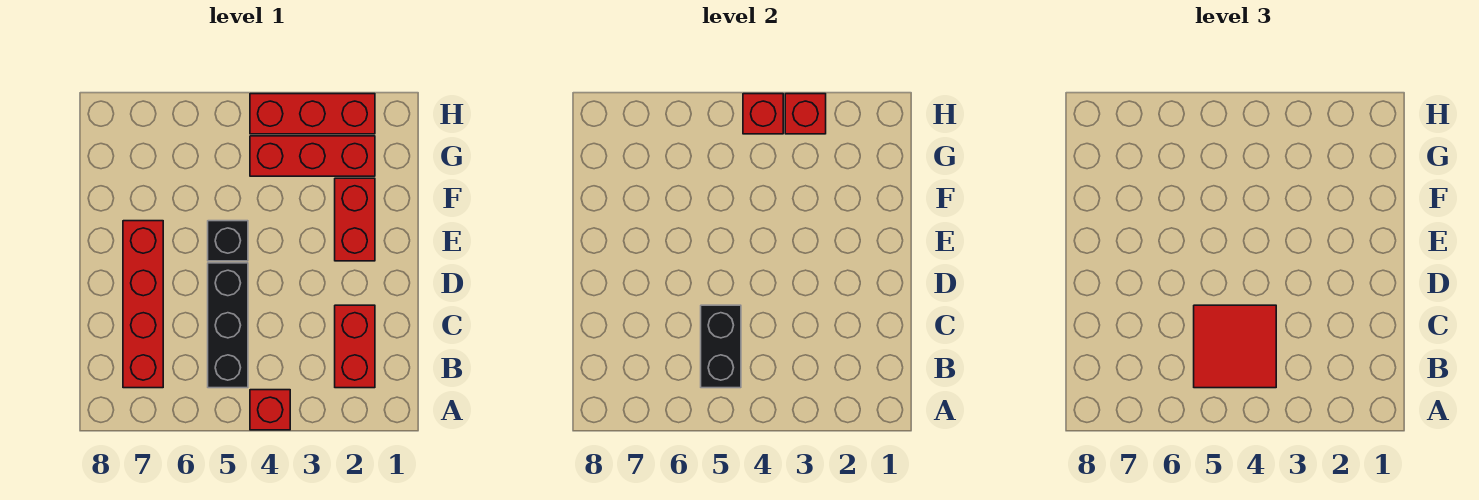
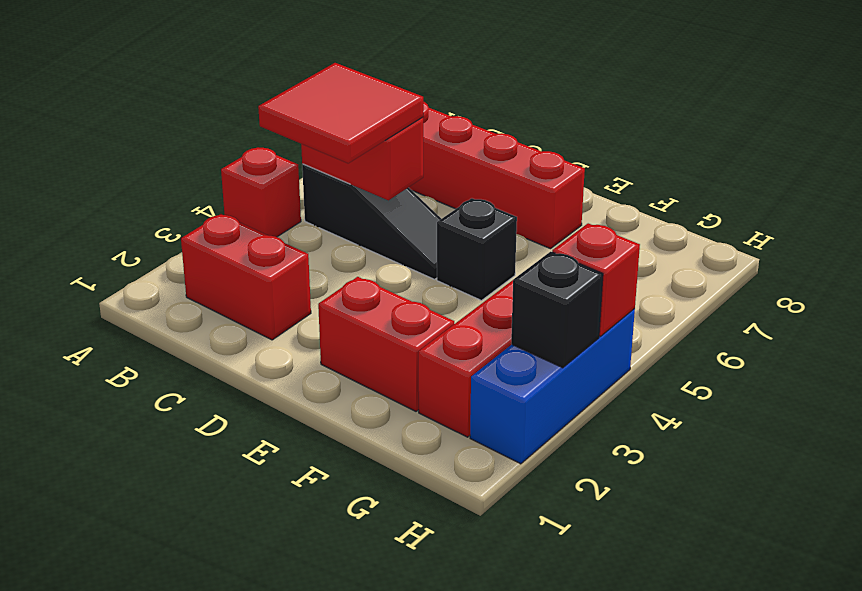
black 1x3 brick [208,263,248,388] -> black 1x3 slope [302,164,441,279]
black 1x2 brick [701,305,741,388] -> red 1x2 brick [301,117,423,200]
red 1x3 brick [250,94,375,134] -> blue 1x3 brick [470,309,635,464]
red 1x1 brick [785,94,826,134] -> black 1x1 brick [511,252,603,368]

